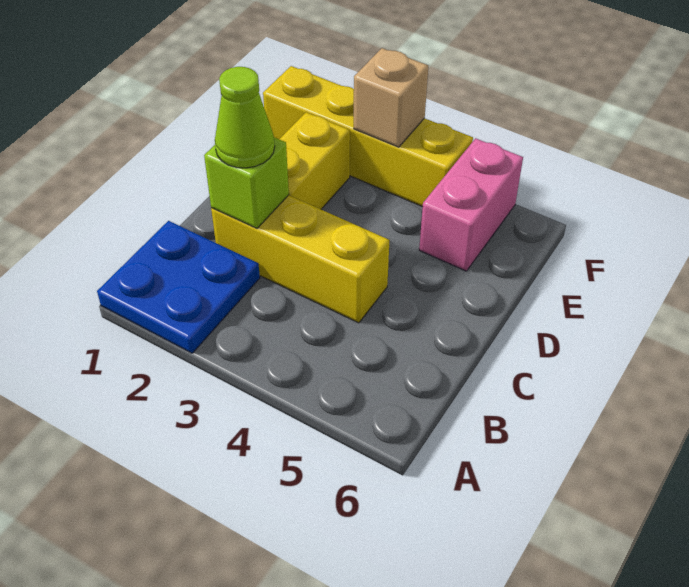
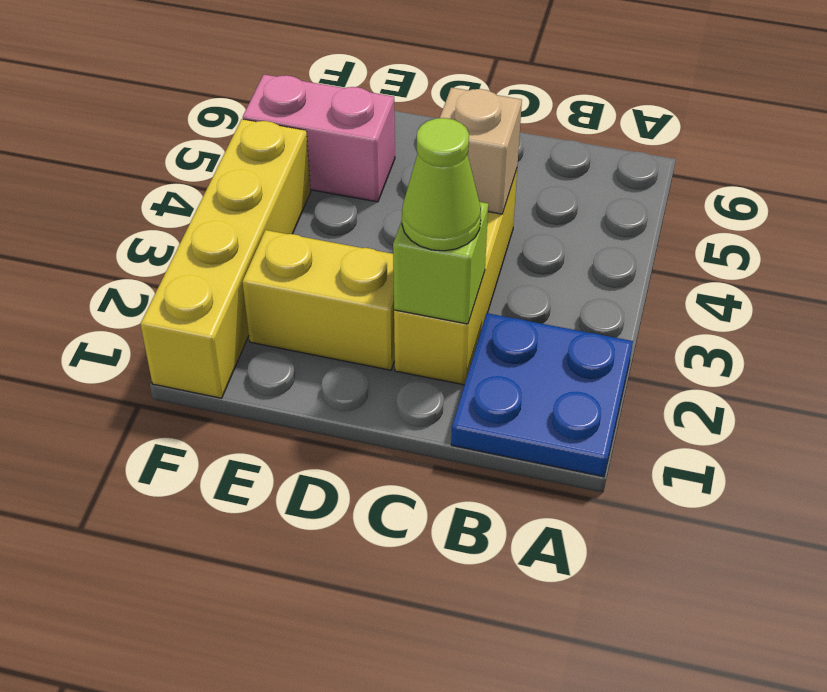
tan 1x1 brick [354,48,428,147] -> tan 1x1 brick moved to [440,88,522,214]

